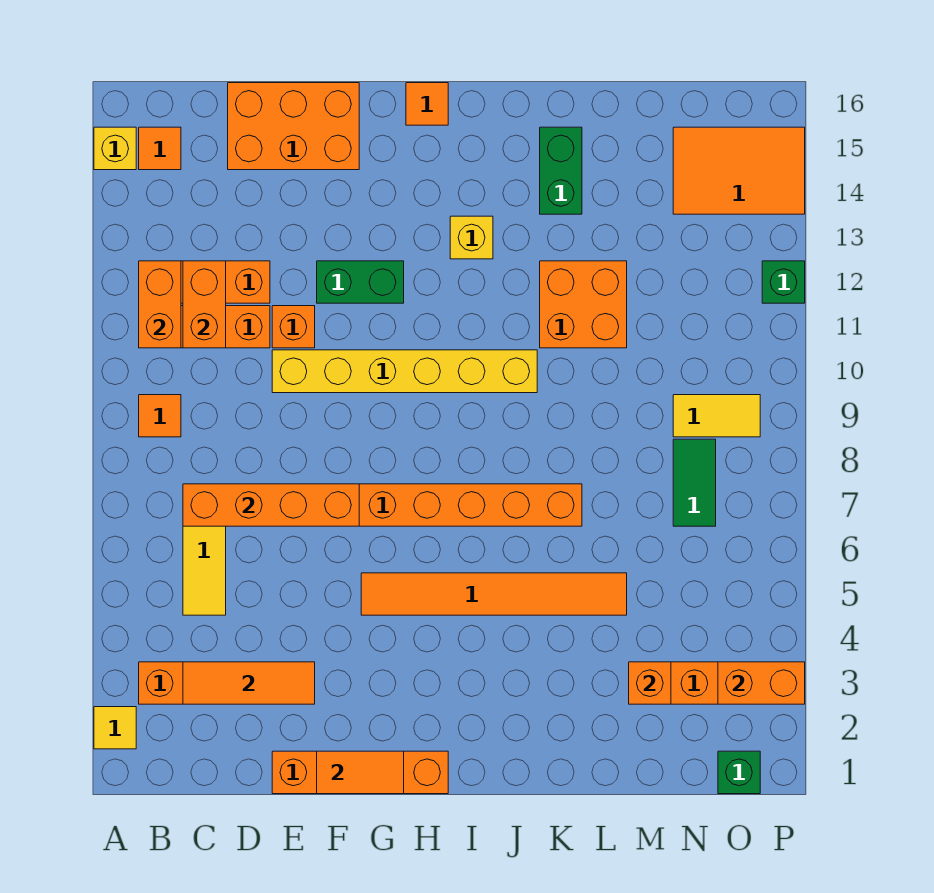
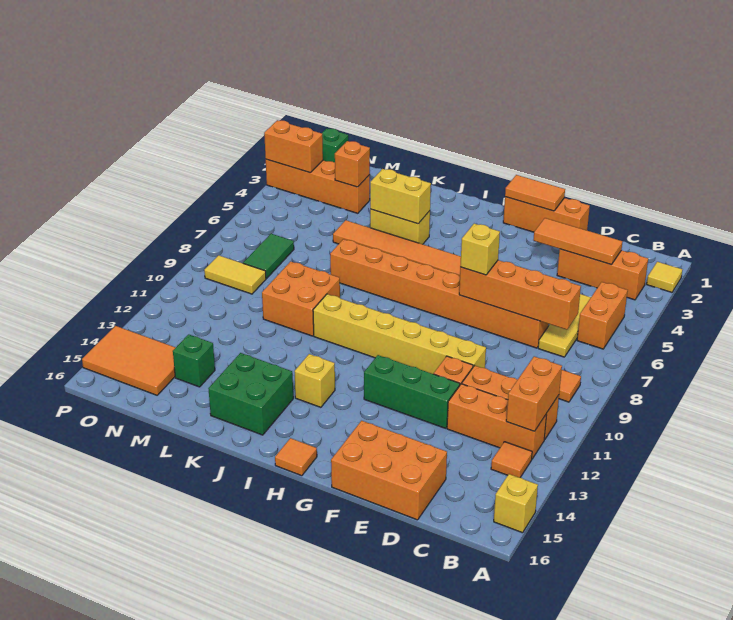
orange 1x1 tile [139,127,181,170] -> orange 1x1 tile moved to [491,442,532,478]
orange 1x2 brick [183,261,226,348] -> orange 1x2 brick moved to [577,282,628,349]
orange 1x4 brick [272,751,448,794] -> orange 1x3 brick [503,197,590,232]
none -> yellow 1x1 brick [460,224,500,275]
green 1x2 brick [317,261,404,303] -> green 1x3 brick [364,355,460,428]
none -> yellow 1x2 brick [370,209,430,244]
none -> yellow 1x2 brick [370,169,431,224]
orange 2x2 brick [540,261,627,348] -> orange 2x2 brick moved to [262,261,340,336]
green 1x2 brick [540,127,582,214] -> green 2x2 brick [208,353,293,435]
green 1x1 brick [762,261,805,303] -> green 1x1 brick moved to [173,334,215,387]

